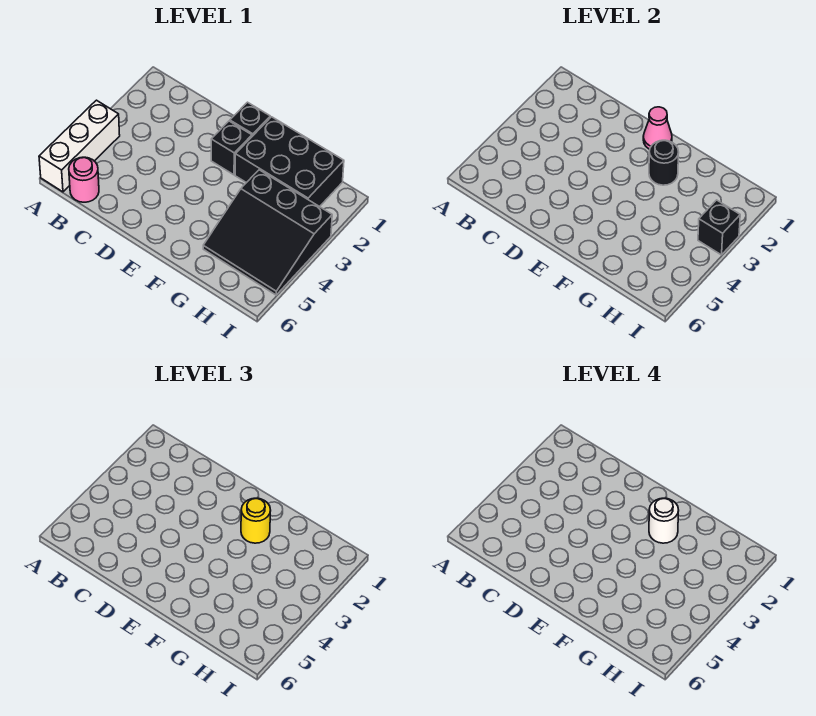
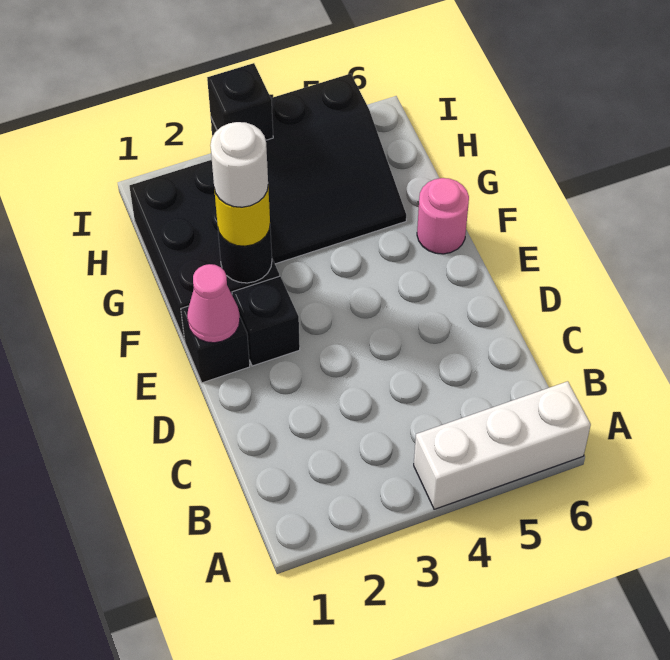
pink 1x1 round brick [69,157,99,202] -> pink 1x1 round brick moved to [417,178,469,254]
black 3x3 slope [203,170,332,295] -> black 3x3 slope turned to [211,74,406,264]

